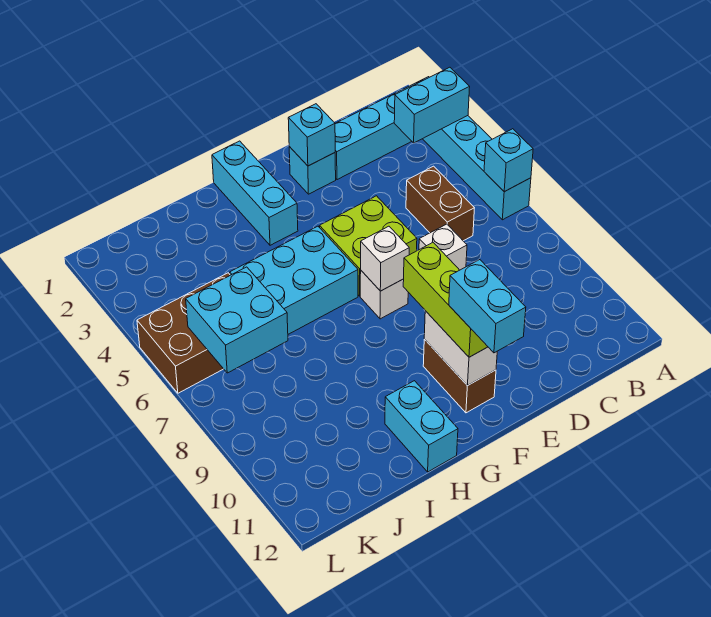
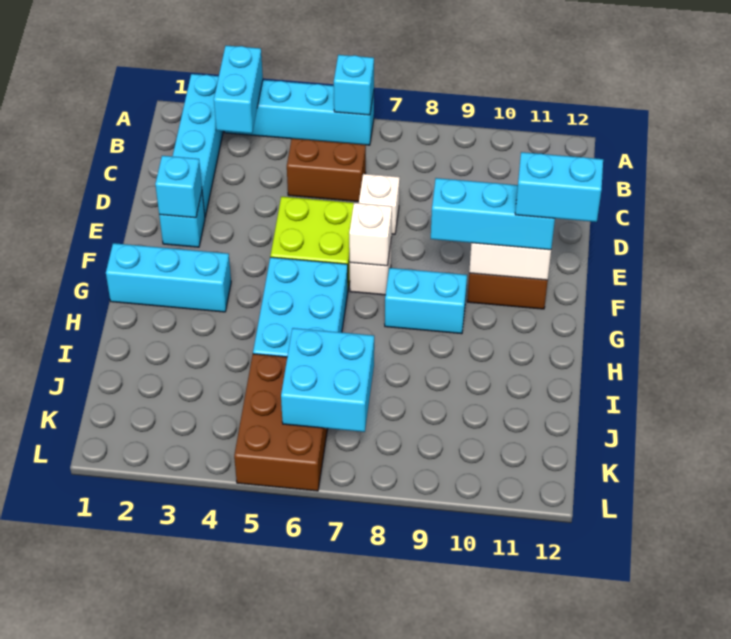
lime 1x3 brick [403,242,488,357] -> cyan 1x3 brick [431,178,555,250]
cyan 1x2 brick [385,381,458,472] -> cyan 1x2 brick moved to [385,268,467,334]

